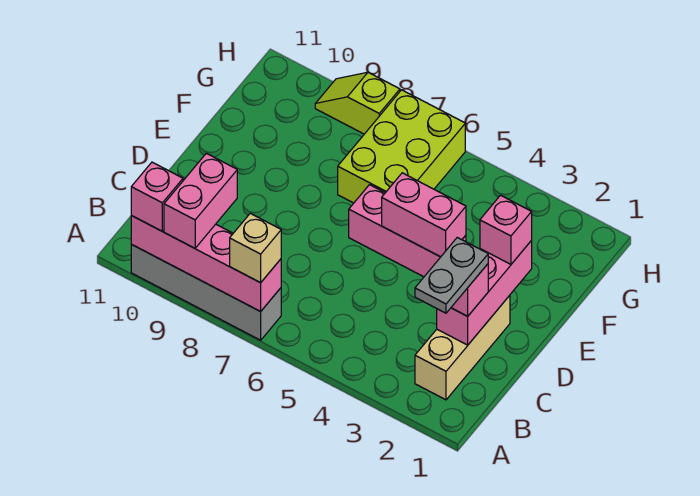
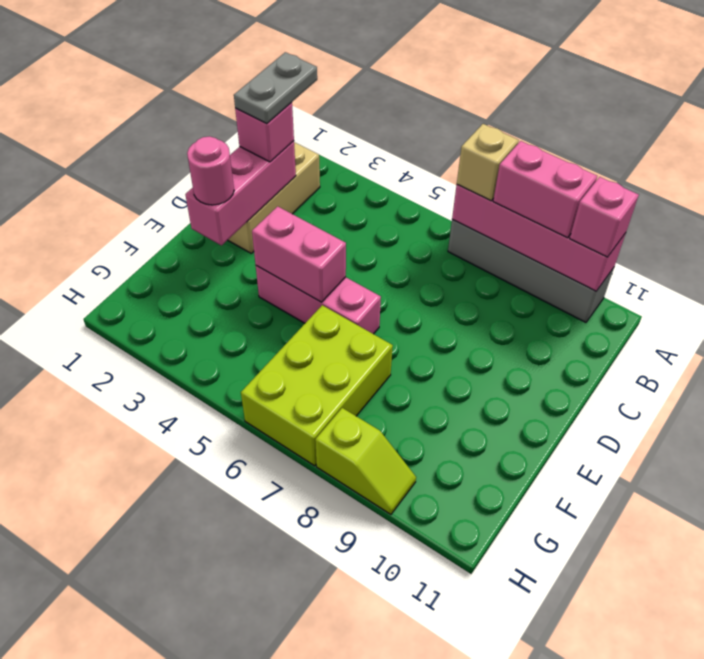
pink 1x2 brick [164,153,237,248] -> pink 1x2 brick turned to [493,141,597,238]
pink 1x1 brick [480,195,532,264] -> pink 1x1 round brick [187,136,234,205]

